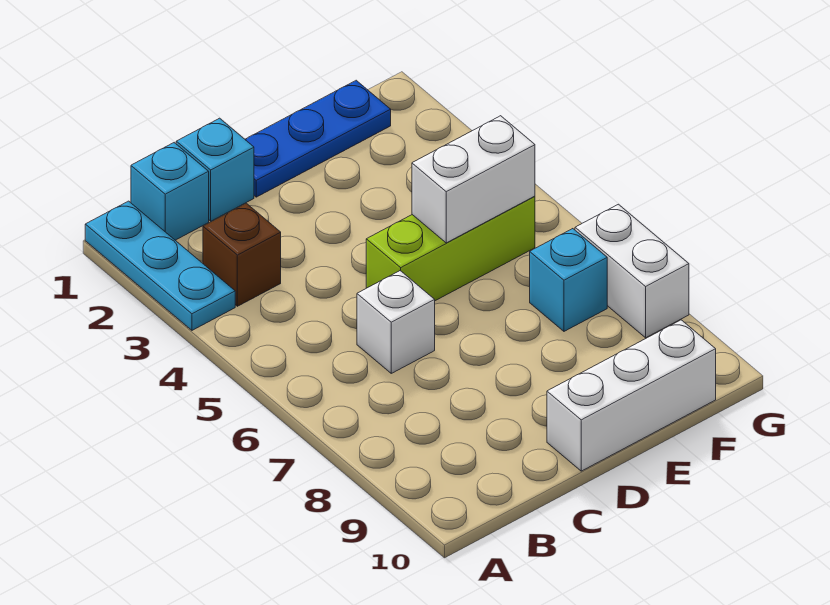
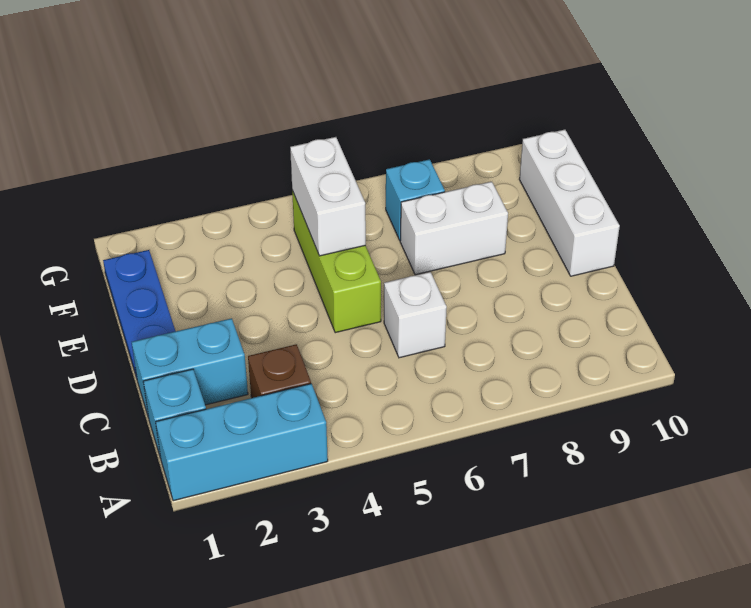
cyan 1x3 plate [85,201,235,330] -> cyan 1x3 brick [156,384,328,501]
cyan 1x1 brick [176,118,254,221] -> cyan 1x2 brick [132,318,248,418]
white 1x2 brick [575,204,689,338] -> white 1x2 brick moved to [400,182,508,275]

